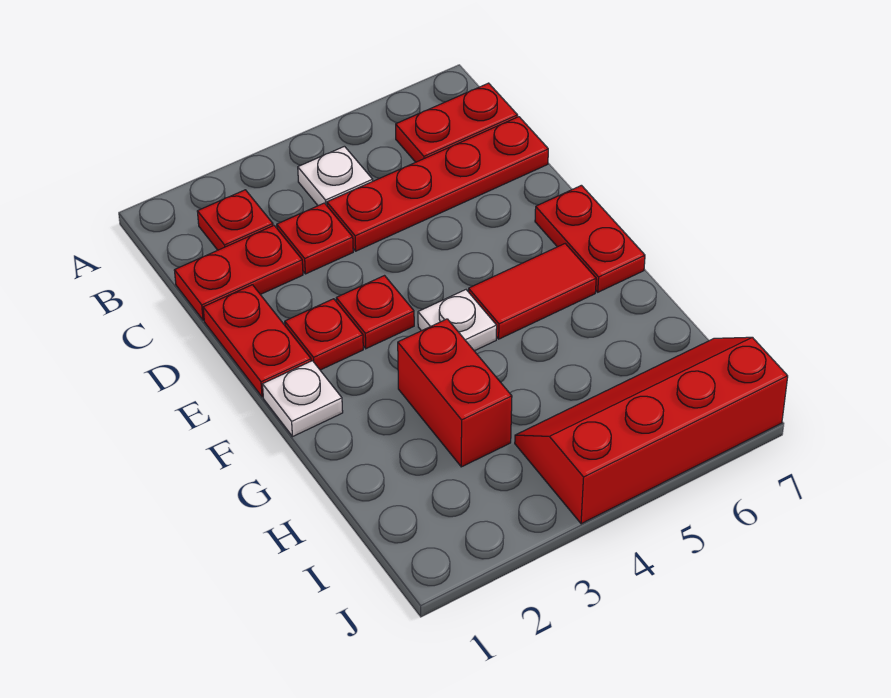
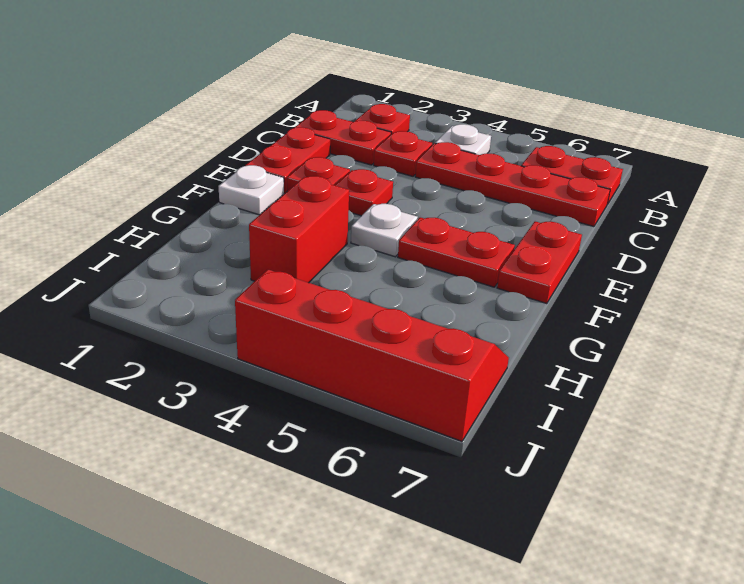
red 1x2 tile [469,244,596,339] -> red 1x2 plate [398,217,515,287]

